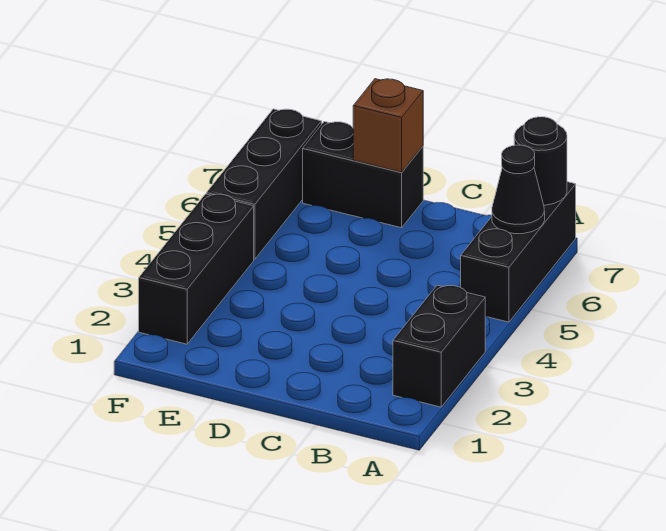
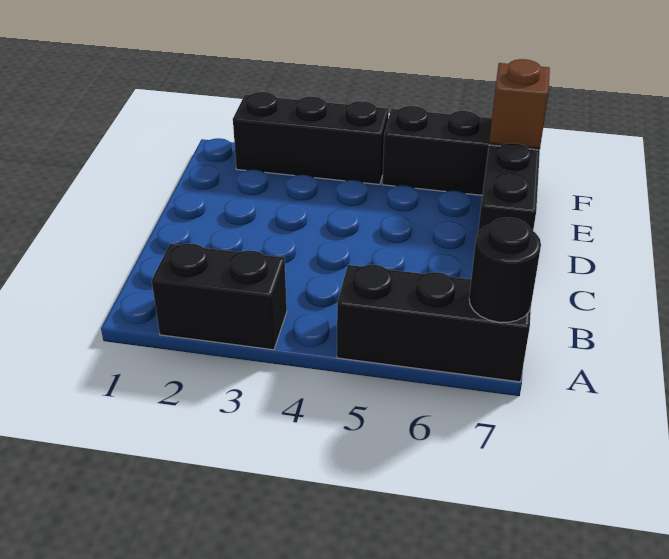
black 1x1 cone [492,145,545,234] -> none
brown 1x1 brick [353,79,423,172] -> brown 1x1 brick moved to [489,59,550,148]

